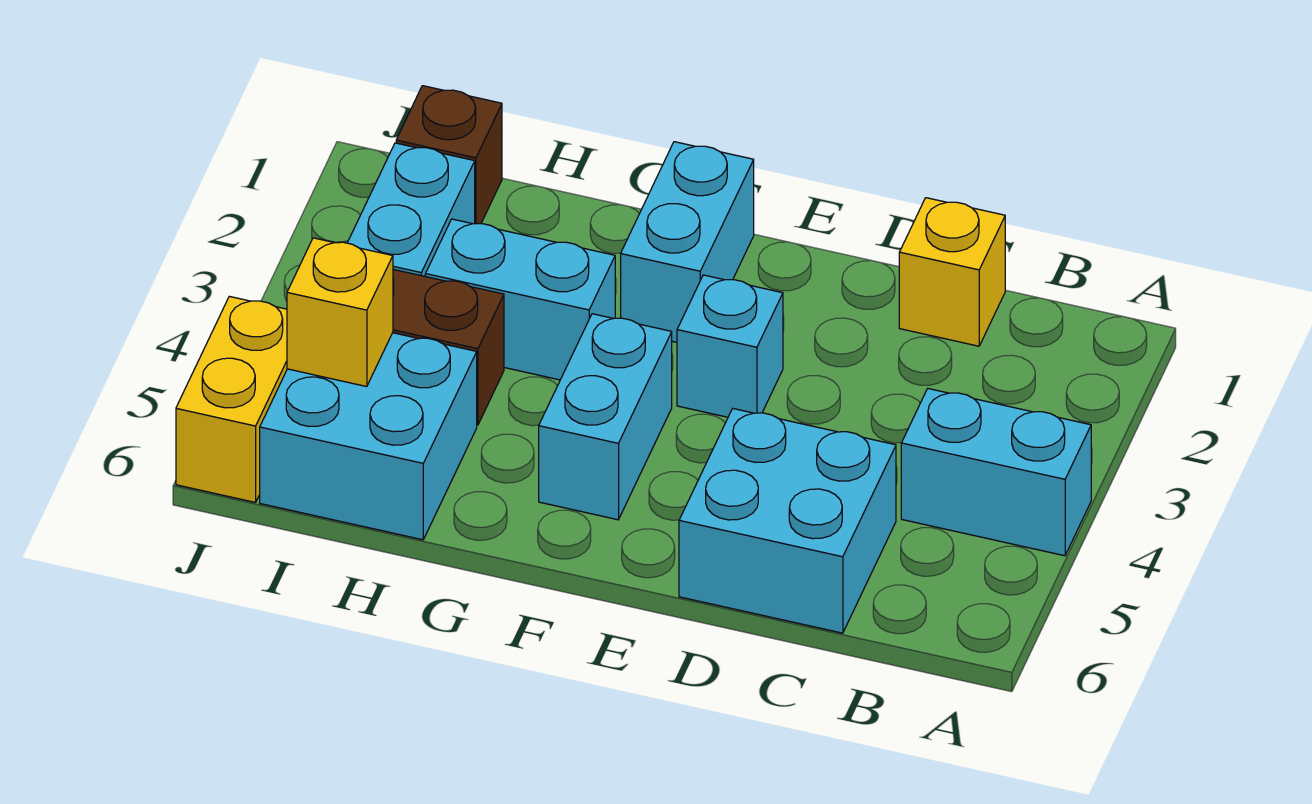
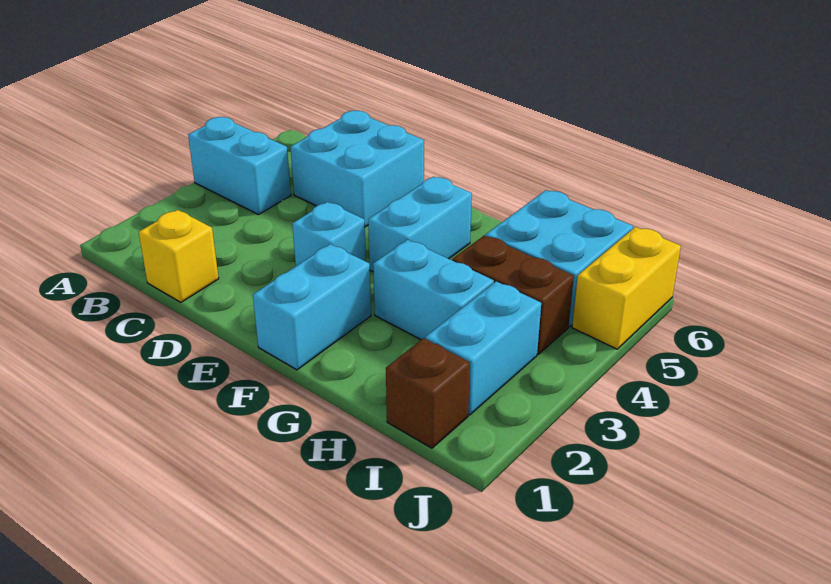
yellow 1x1 brick [287,238,393,387] -> none

